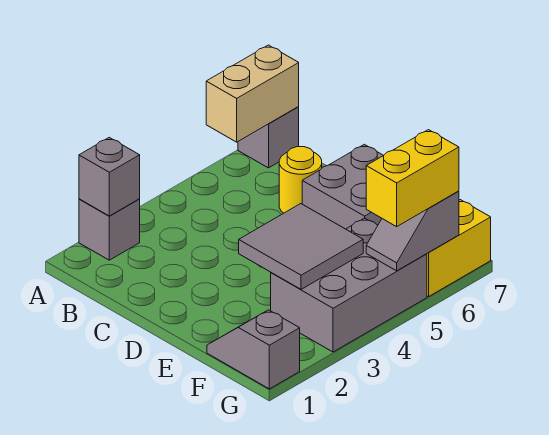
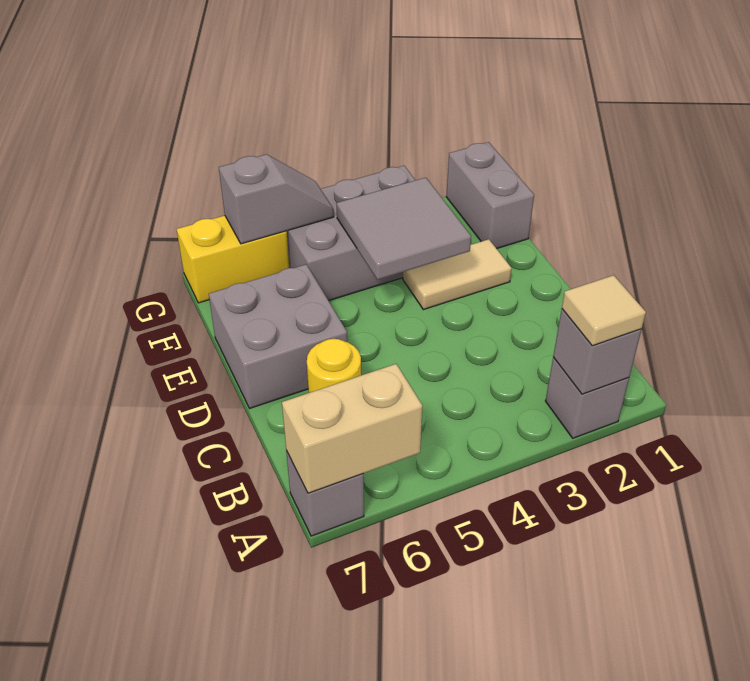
none -> tan 1x1 tile [562,275,646,346]
none -> tan 1x2 tile [403,239,512,310]
grey 1x2 slope [207,310,300,389] -> grey 1x2 brick [446,142,534,249]
yellow 1x2 brick [366,130,459,227] -> none

